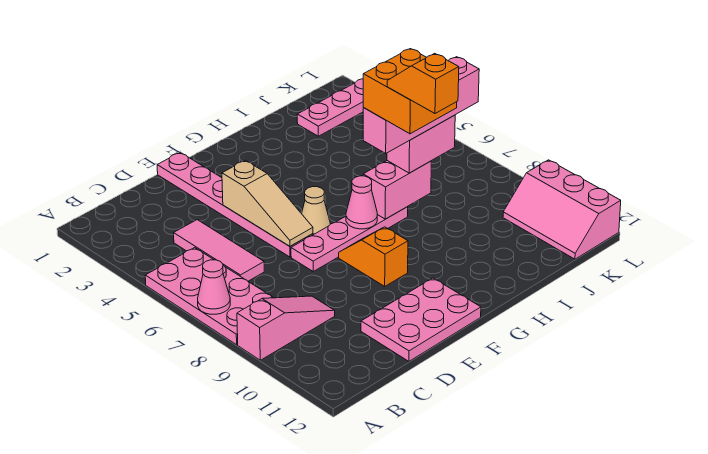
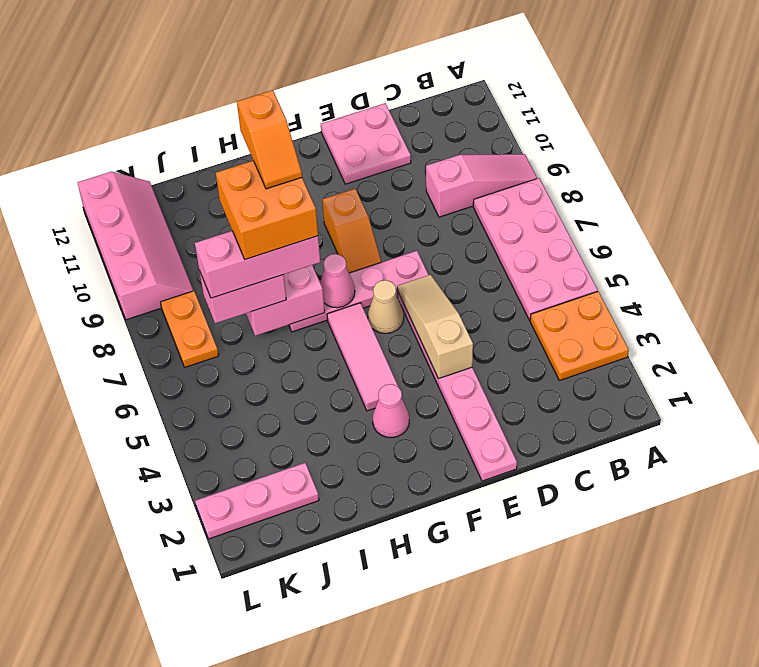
none -> orange 2x2 plate [530,292,629,381]
pink 1x1 cone [198,260,230,314] -> pink 1x1 cone moved to [373,384,409,438]
pink 1x3 slope [237,296,335,360] -> pink 1x3 slope turned to [426,154,537,217]
pink 1x3 tile [174,220,264,281] -> pink 1x3 tile moved to [327,303,398,411]
pink 2x3 plate [361,278,481,361] -> pink 2x2 plate [321,103,411,184]
pink 1x4 brick [363,57,479,153] -> pink 1x3 brick [195,231,320,298]
none -> orange 1x2 plate [160,291,219,367]
pink 2x3 slope [503,160,621,259] -> pink 2x4 slope [77,172,193,320]

